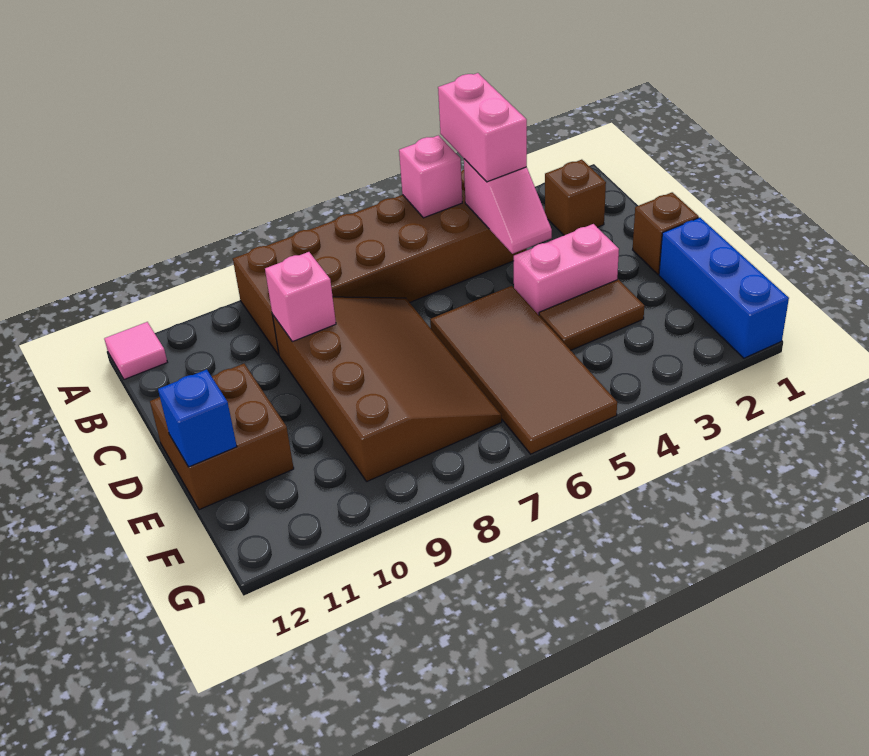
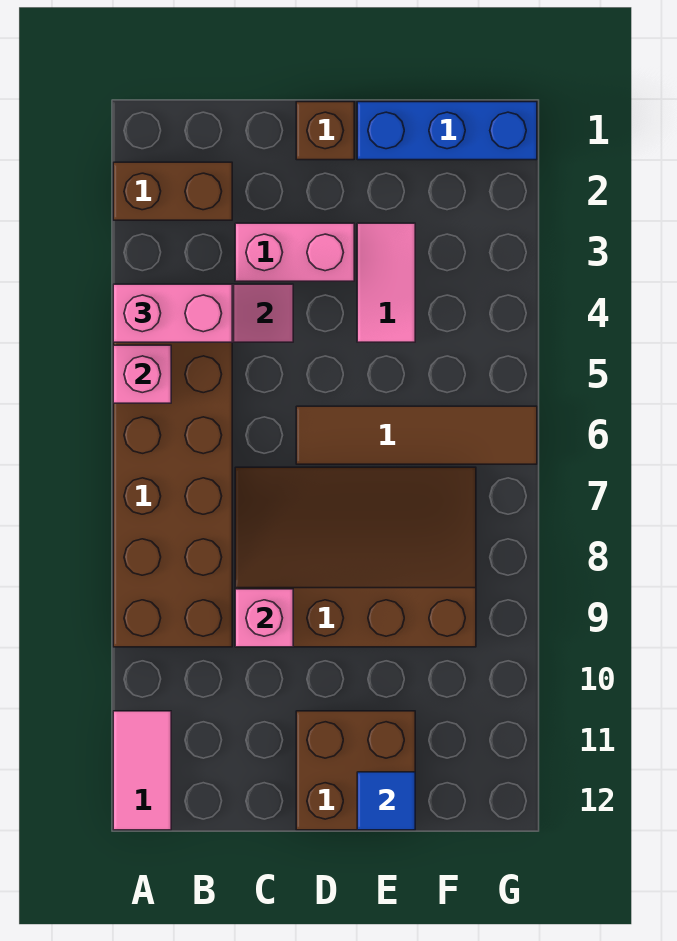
pink 1x1 tile [104,322,167,379] -> pink 1x2 tile [113,711,171,830]
brown 1x1 brick [545,160,606,235] -> brown 1x2 brick [113,162,232,220]
pink 1x2 brick [514,224,619,315] -> pink 1x2 brick turned to [235,223,354,281]
brown 2x4 tile [430,286,617,454] -> brown 1x4 tile [296,406,537,464]
brown 1x2 tile [539,279,645,350] -> pink 1x2 tile [357,223,415,342]
blue 1x1 brick [158,370,237,467] -> blue 1x1 tile [357,772,415,830]

